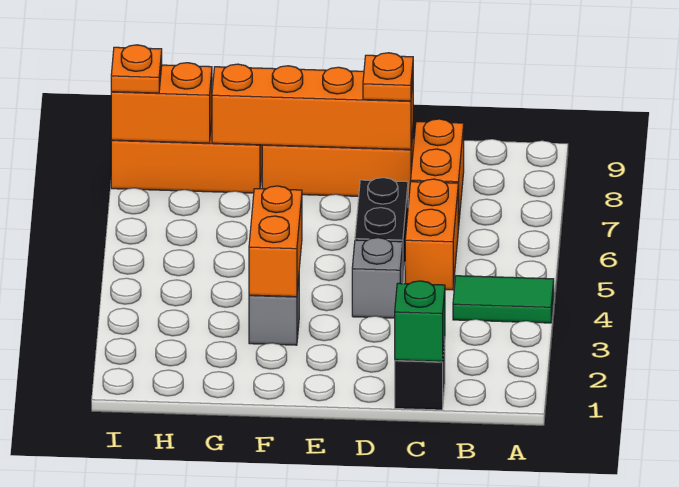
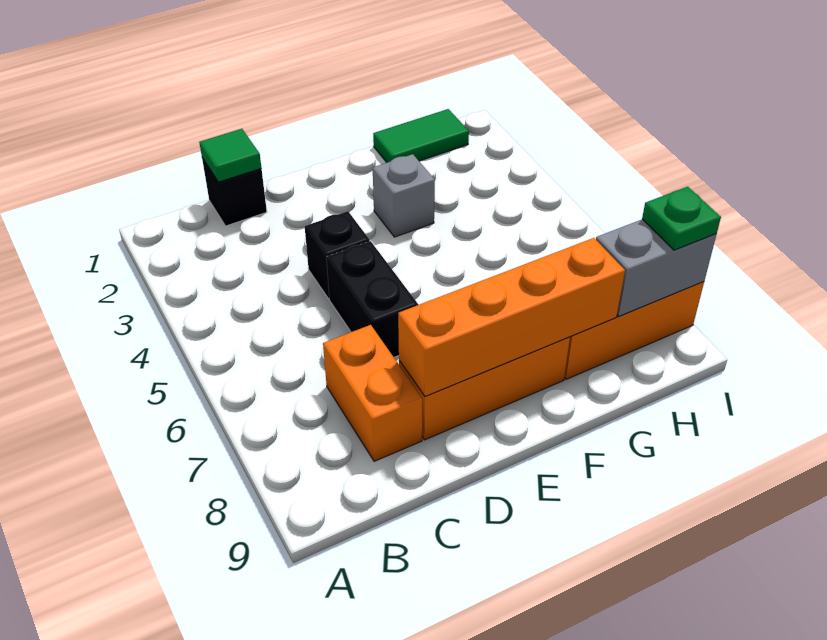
green 1x2 tile [453,276,554,323] -> green 1x2 tile moved to [373,109,469,163]
green 1x1 brick [395,281,445,362] -> green 1x1 tile [199,129,261,182]
orange 1x2 brick [405,179,458,290] -> none
grey 1x1 brick [352,238,403,318] -> black 1x1 brick [305,211,370,299]
orange 1x1 plate [363,53,413,101] -> none
orange 1x2 brick [249,186,302,297] -> none
orange 1x2 brick [111,63,212,143] -> grey 1x2 brick [596,219,717,316]
orange 1x1 plate [111,45,162,93] -> green 1x1 plate [642,187,721,250]

